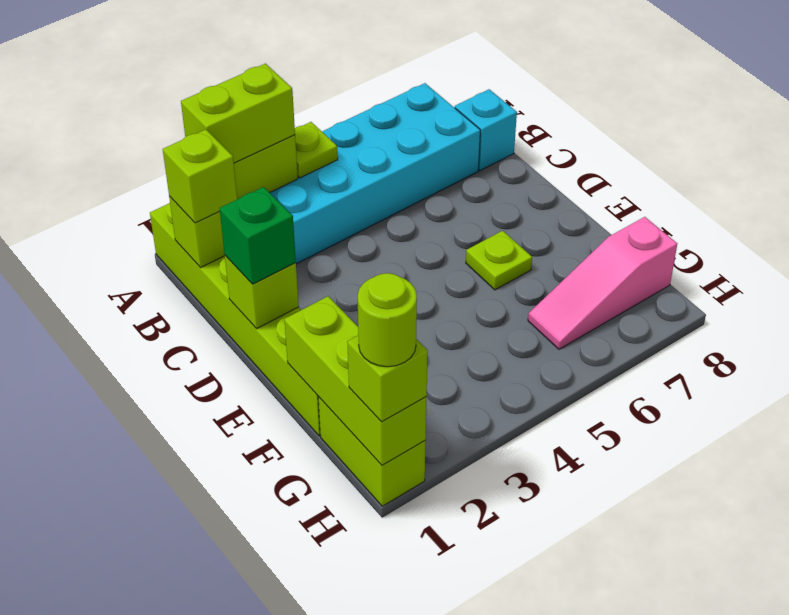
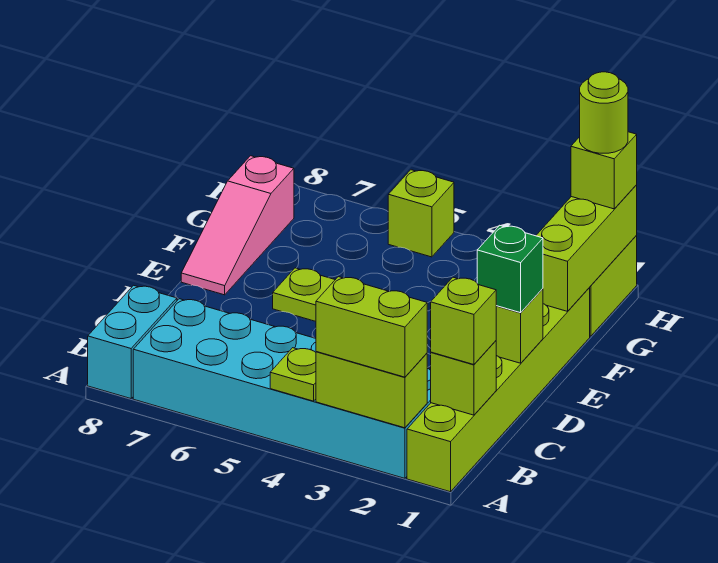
cyan 1x1 brick [455,89,517,171] -> cyan 1x2 brick [88,285,177,399]
pink 1x3 slope [528,217,677,349] -> pink 1x3 slope turned to [181,156,294,295]
none -> lime 1x1 brick [388,170,454,257]

